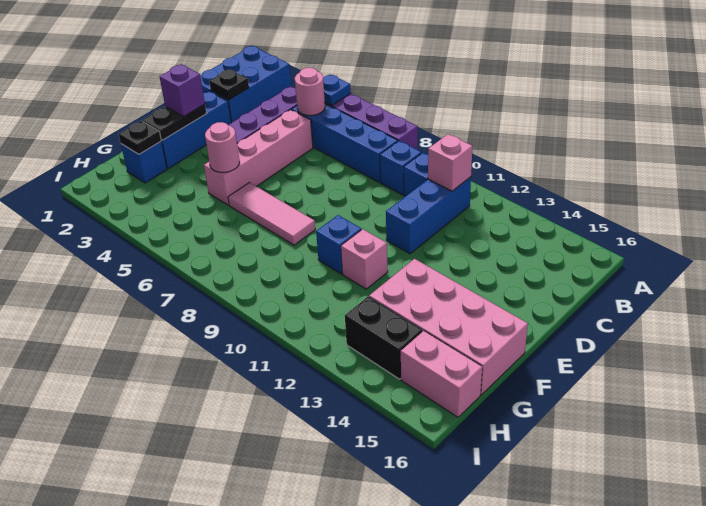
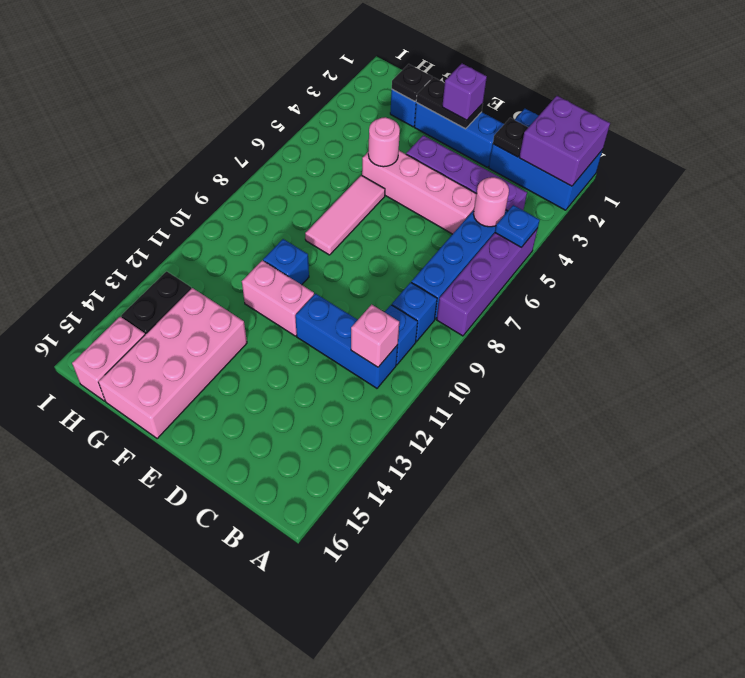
none -> purple 2x2 brick [519,96,610,186]
pink 1x1 brick [341,229,388,289] -> pink 1x2 brick [242,260,314,336]

